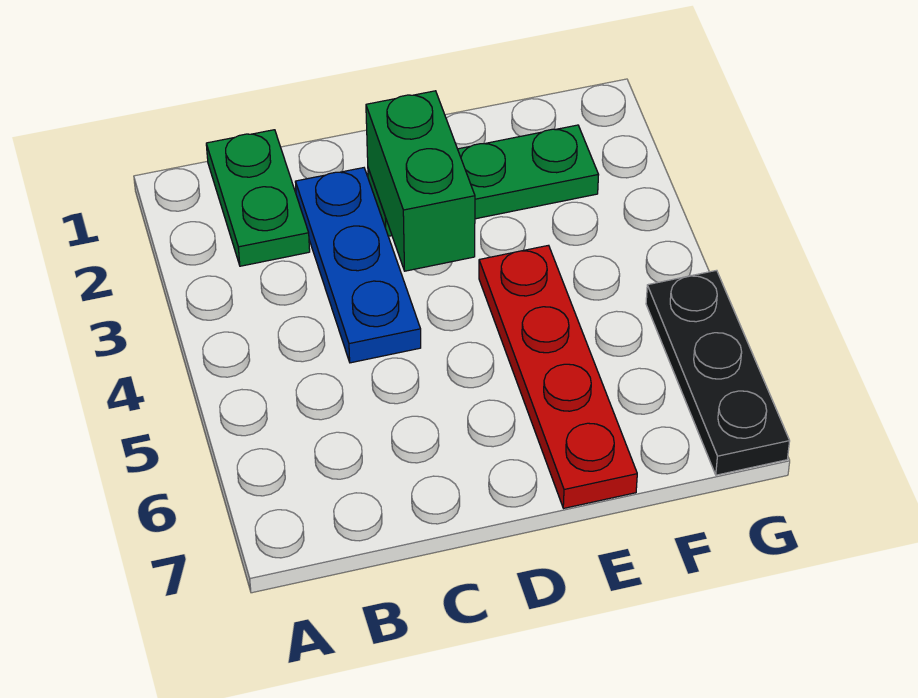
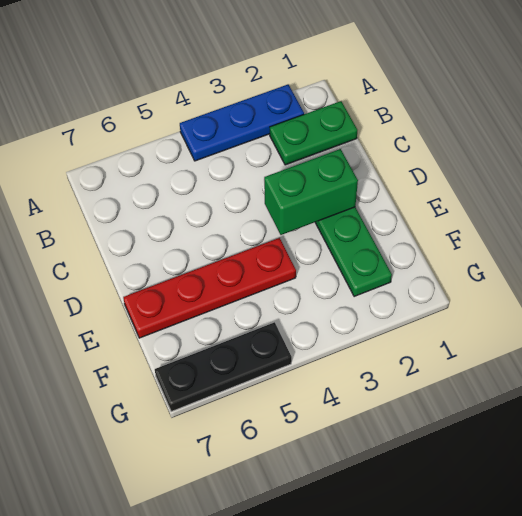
blue 1x3 plate [295,168,421,363] -> blue 1x3 plate moved to [180,85,304,161]

